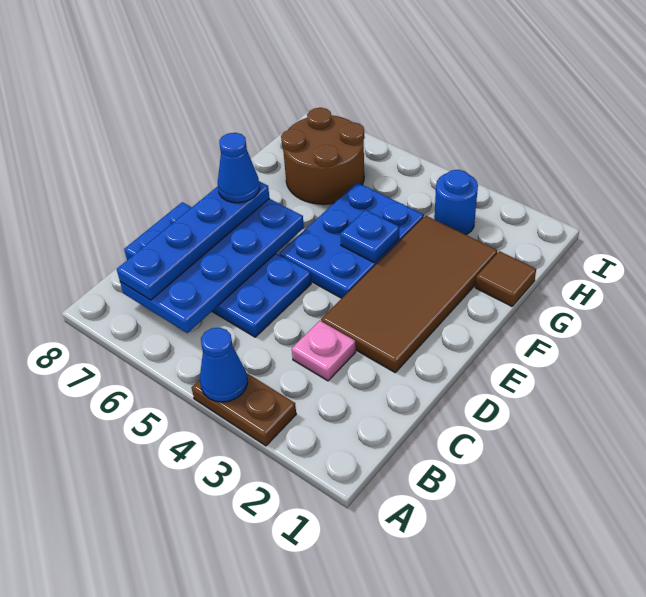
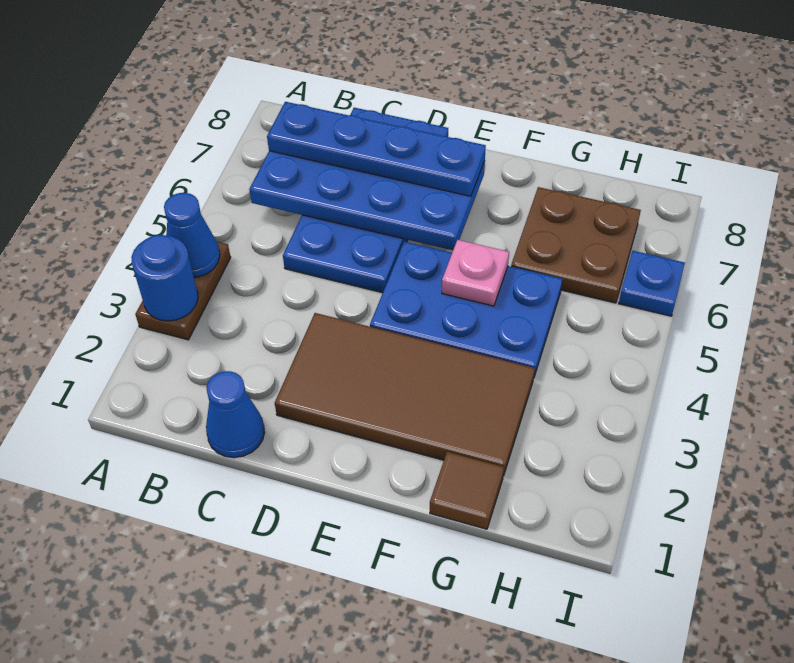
pink 1x1 plate [292,321,356,381] -> pink 1x1 plate moved to [442,240,509,306]
blue 1x1 cone [218,133,260,203] -> blue 1x1 cone moved to [206,371,265,458]
blue 1x1 plate [340,210,399,263] -> blue 1x1 plate moved to [619,251,685,316]
brown 2x2 round brick [281,108,365,204] -> brown 2x2 plate [511,187,641,303]
blue 1x1 round brick [434,170,478,235] -> blue 1x1 round brick moved to [131,235,198,321]

